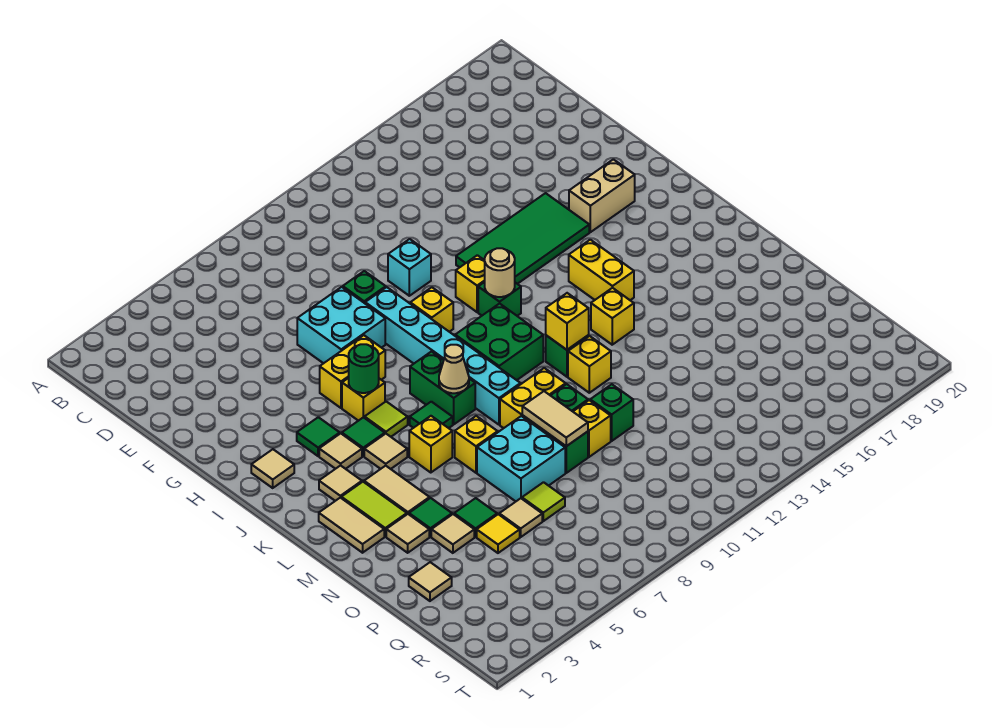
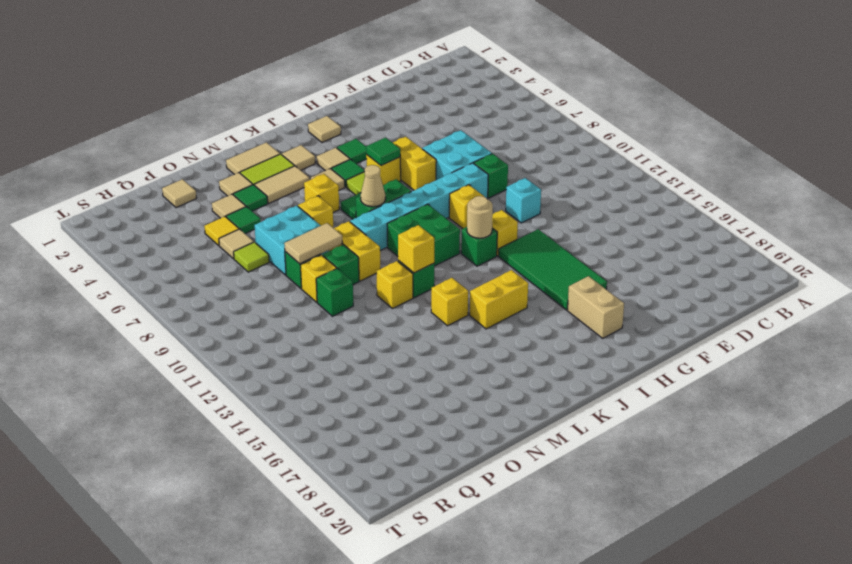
green 1x1 round brick [349,344,379,393] -> green 1x1 tile [366,138,400,165]

